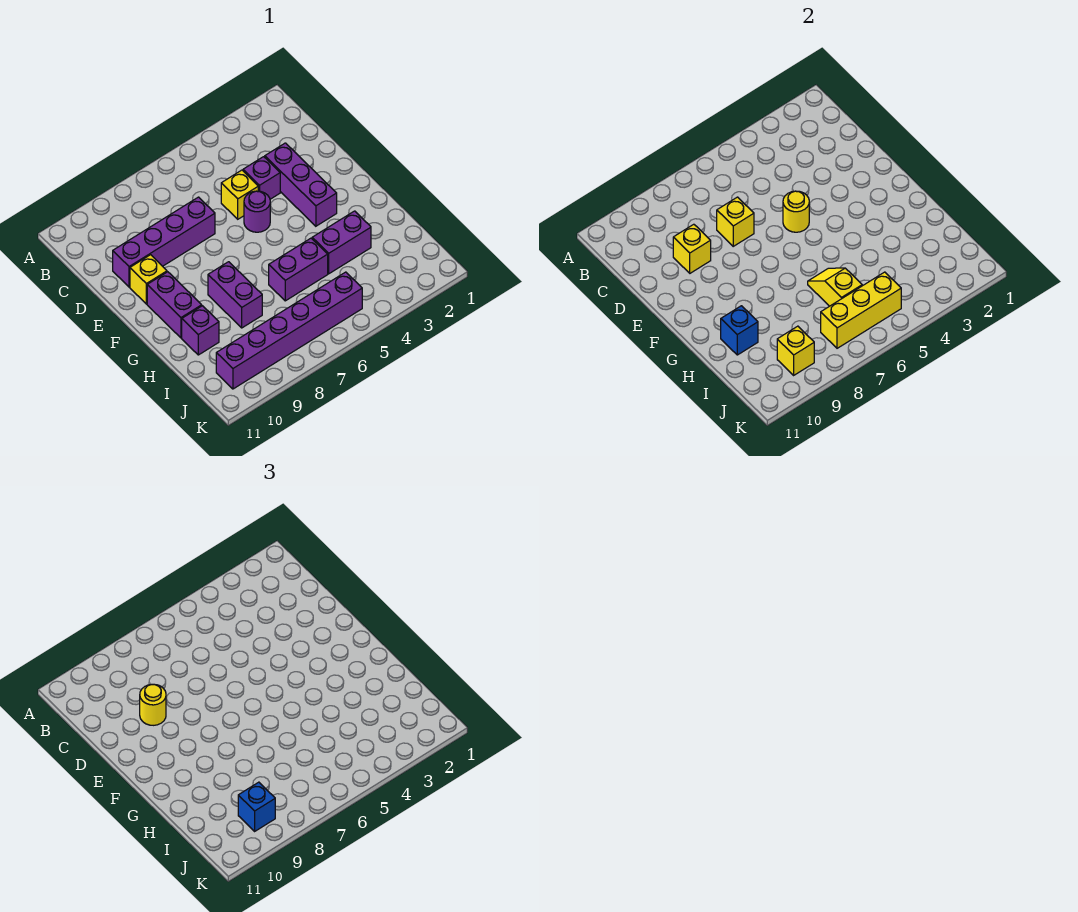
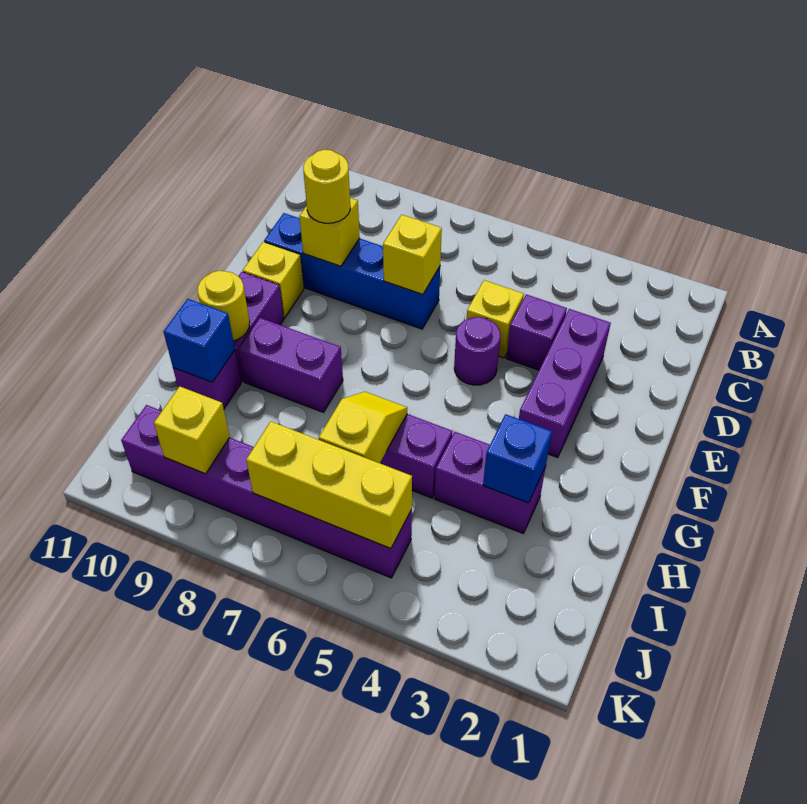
purple 1x4 brick [113,197,215,287] -> blue 1x4 brick [264,213,440,329]
yellow 1x1 round brick [783,191,809,232] -> yellow 1x1 round brick moved to [197,271,250,341]
purple 1x2 brick [208,262,262,328] -> purple 1x2 brick turned to [238,318,343,412]
blue 1x1 brick [238,782,275,831] -> blue 1x1 brick moved to [483,414,552,503]

